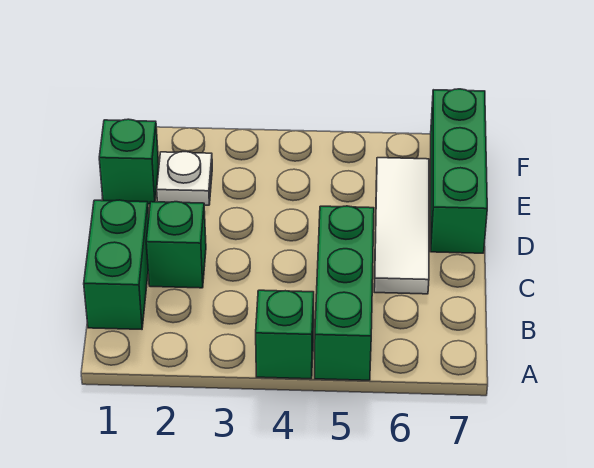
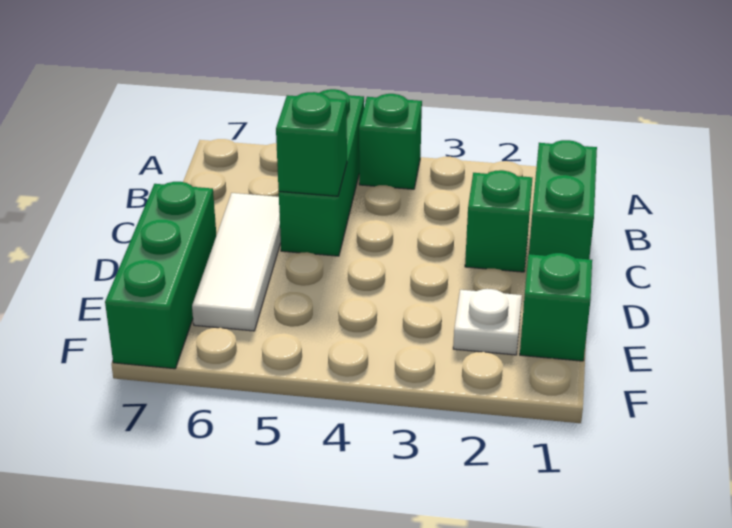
none -> green 1x1 brick [276,92,347,196]

